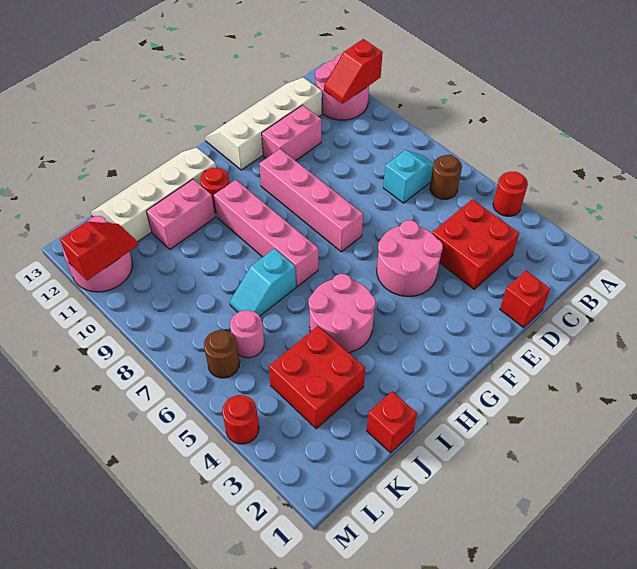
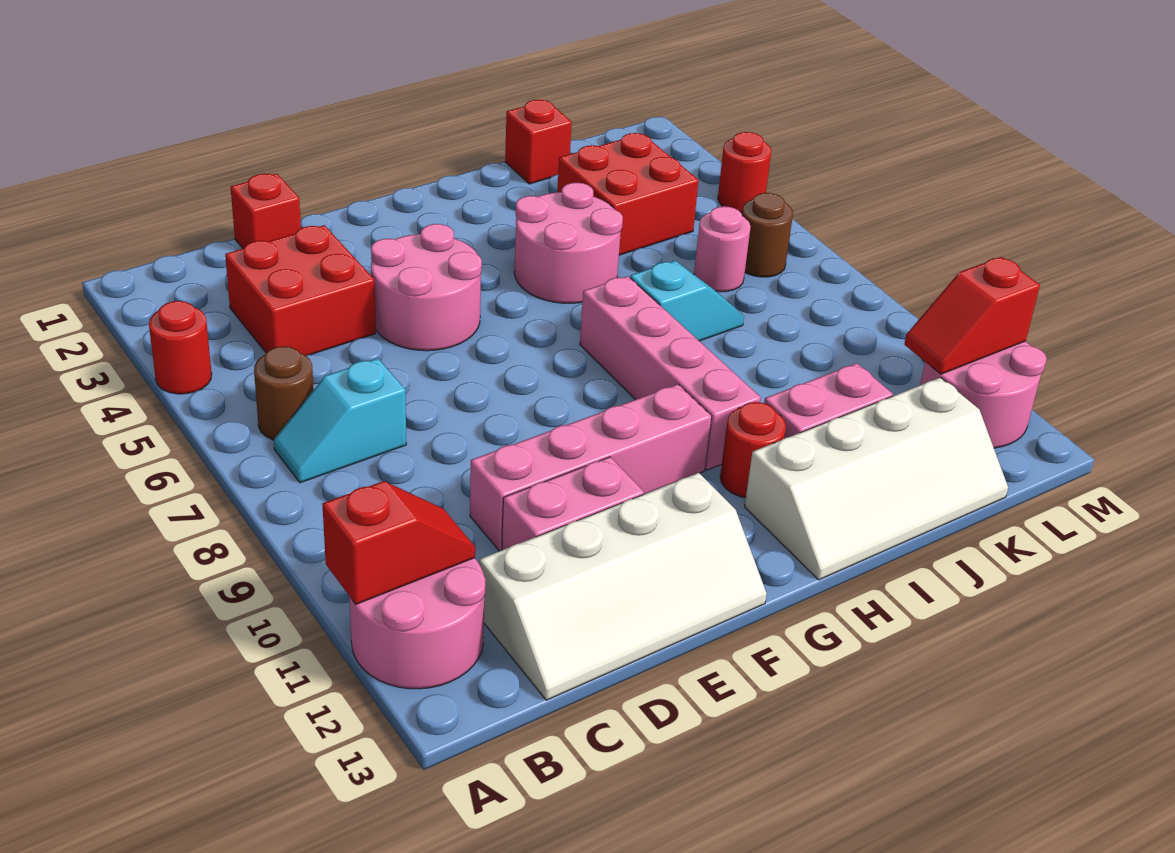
pink 1x4 brick [259,149,363,252] -> pink 1x4 brick turned to [470,384,712,551]

